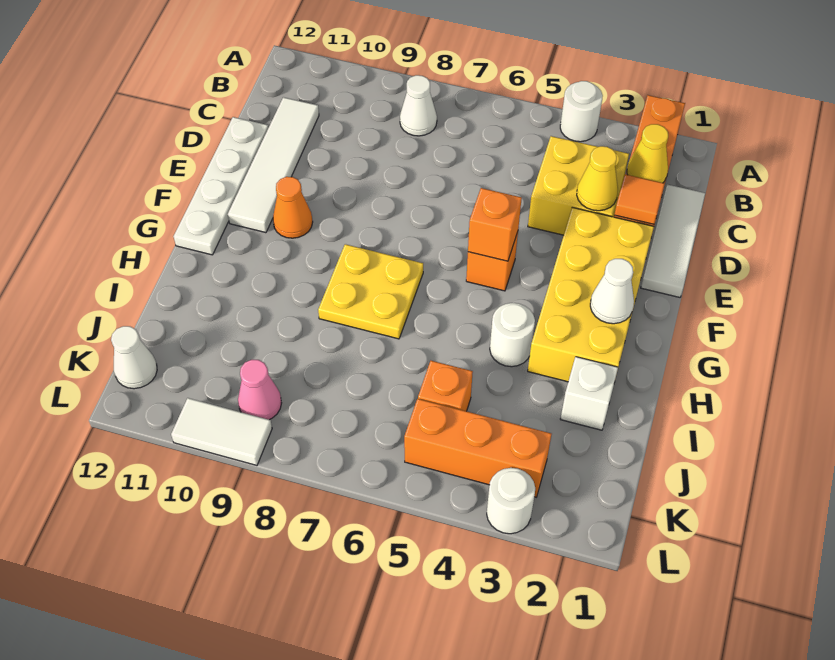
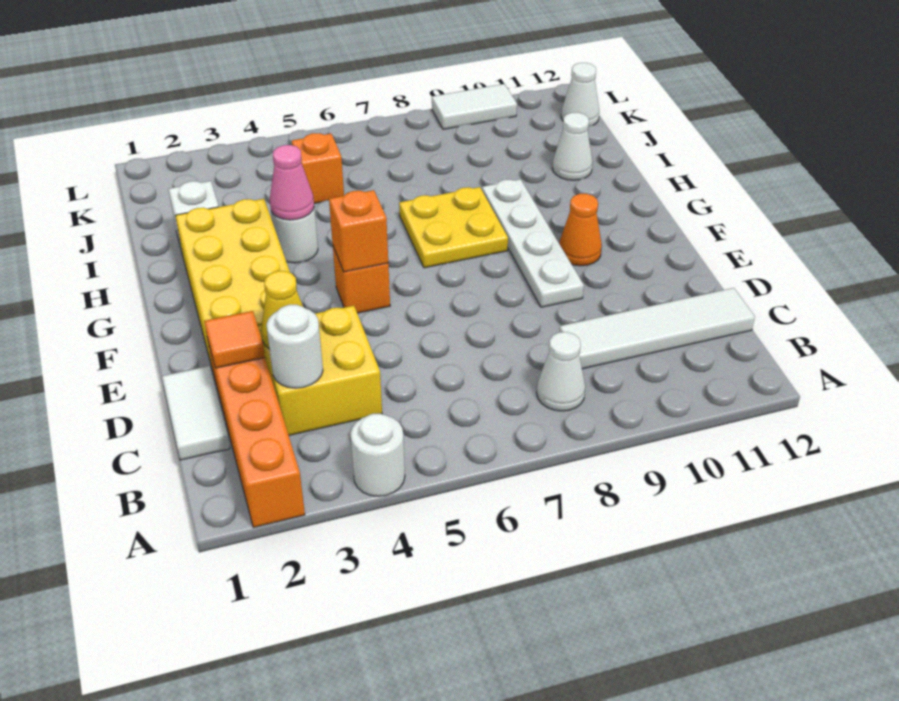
white 1x3 tile [641,184,705,297] -> white 1x2 tile [162,366,230,460]
yellow 1x1 cone [627,124,668,183] -> none
white 1x4 tile [228,97,319,233] -> white 1x4 tile turned to [559,288,755,369]
white 1x4 plate [174,117,268,255] -> white 1x4 plate moved to [482,179,584,307]
white 1x1 cone [590,259,634,324] -> white 1x1 cone moved to [552,112,593,180]
orange 1x3 brick [404,399,551,497] -> none
pink 1x1 cone [238,360,281,420] -> pink 1x1 cone moved to [270,145,314,220]
white 1x1 round brick [487,468,535,534] -> white 1x1 round brick moved to [267,305,323,388]

